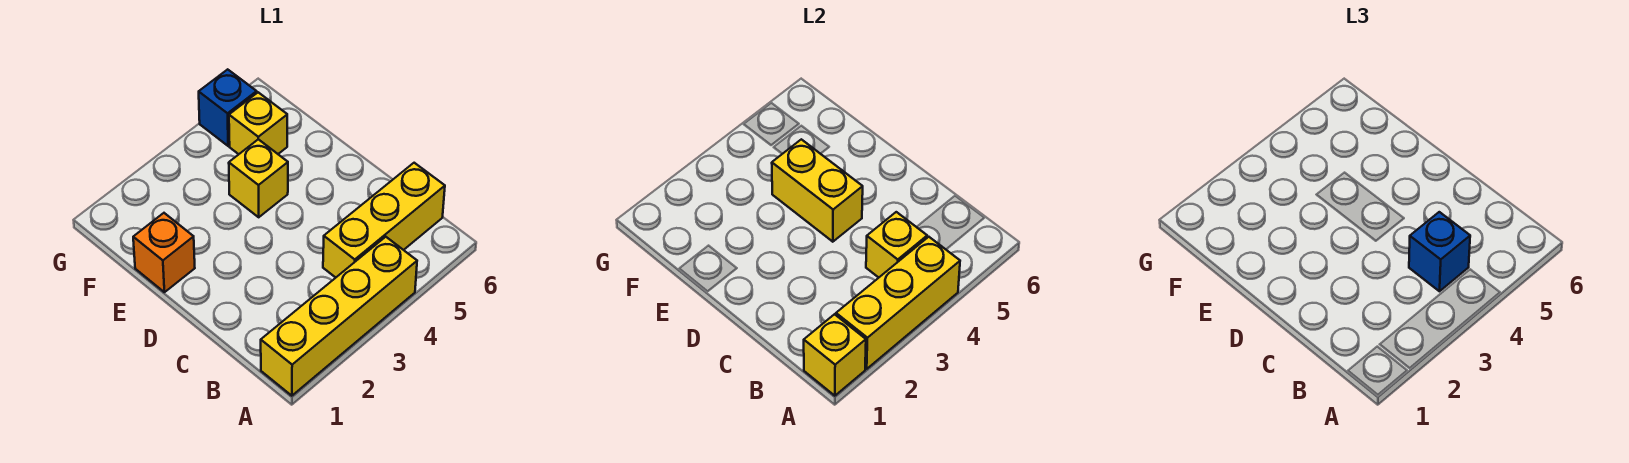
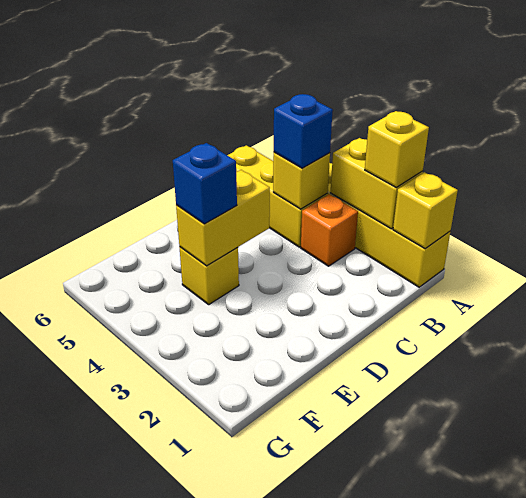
yellow 1x3 brick [836,237,960,369] -> yellow 1x2 brick [331,138,423,229]
orange 1x1 brick [133,213,195,292] -> orange 1x1 brick moved to [301,194,358,266]
yellow 1x1 brick [229,92,287,154] -> yellow 1x1 brick moved to [365,111,429,188]
blue 1x1 brick [199,69,257,146] -> blue 1x1 brick moved to [173,143,237,224]

